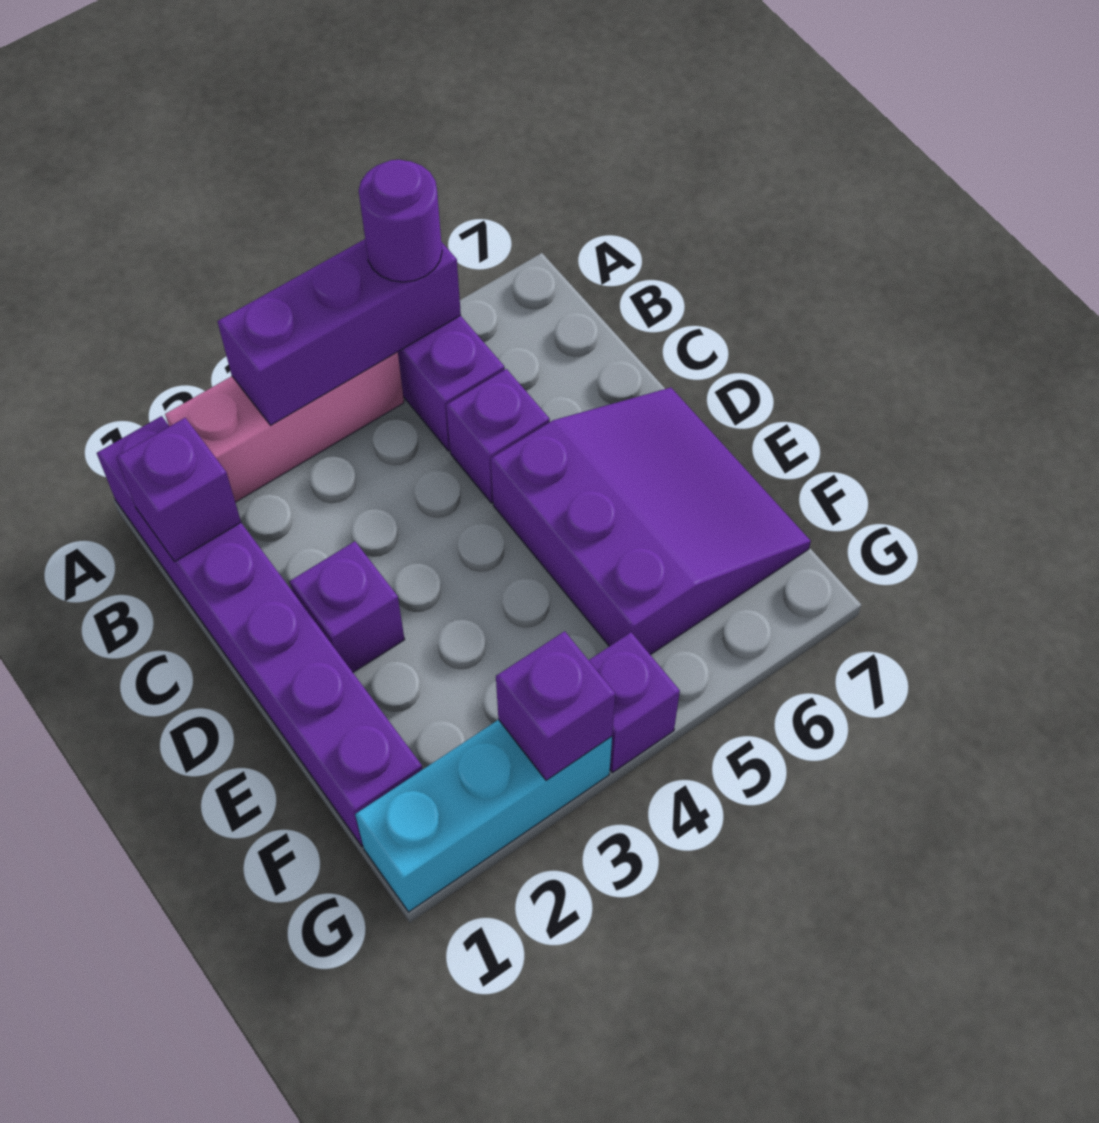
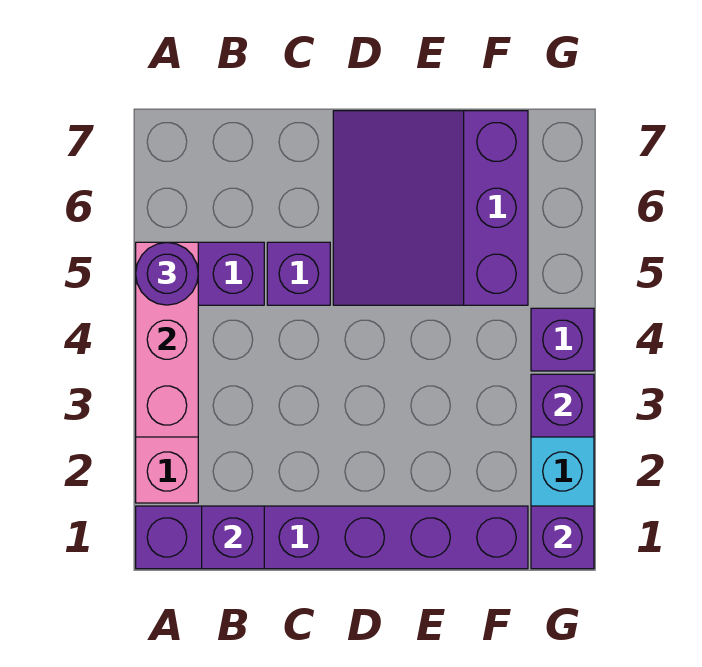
purple 1x3 brick [217,239,461,425] -> pink 1x3 brick [136,242,198,437]
purple 1x1 brick [290,541,405,672] -> purple 1x1 brick moved to [531,506,594,569]
purple 3x3 slope [491,388,811,655] -> purple 3x3 slope turned to [333,111,528,305]

